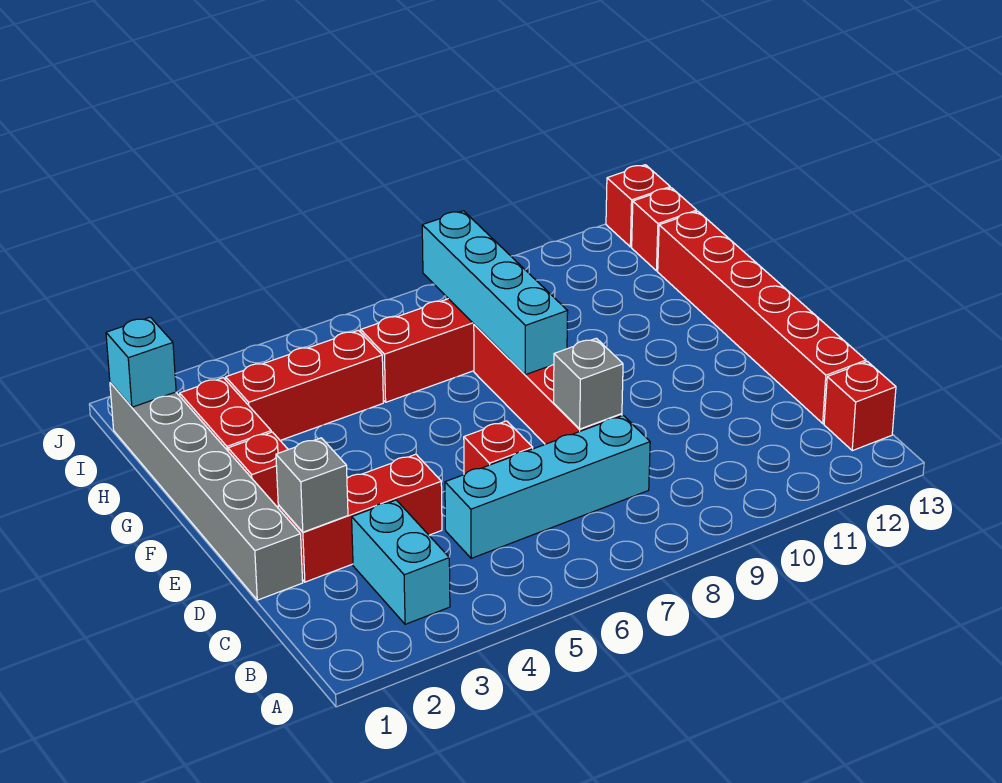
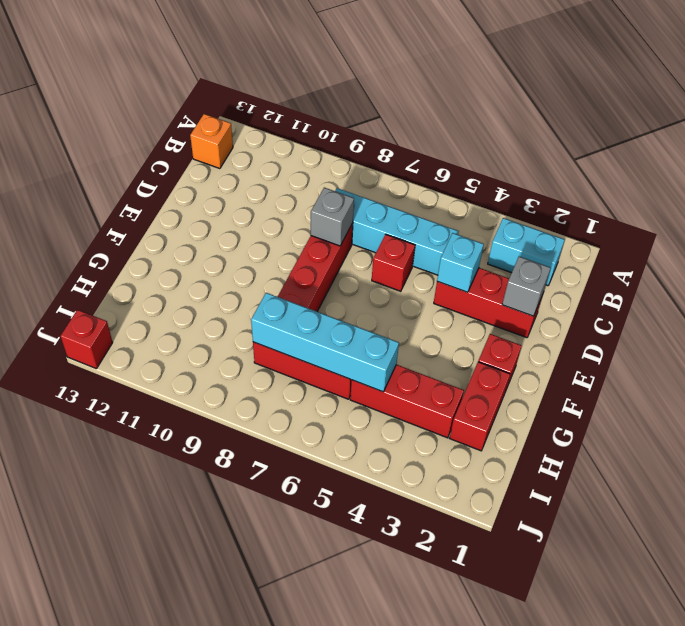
cyan 1x2 brick [352,500,450,624] -> cyan 1x2 brick turned to [488,218,565,286]
red 1x1 brick [824,362,896,451] -> orange 1x1 brick [190,114,233,169]
red 1x6 brick [658,211,866,423] -> none
grey 1x6 brick [110,382,303,600] -> none
cyan 1x4 brick [422,211,568,375] -> cyan 1x4 brick turned to [251,293,399,392]
cyan 1x1 brick [106,317,176,407] -> cyan 1x1 brick moved to [437,233,484,292]
red 1x1 brick [632,188,697,271] -> none

